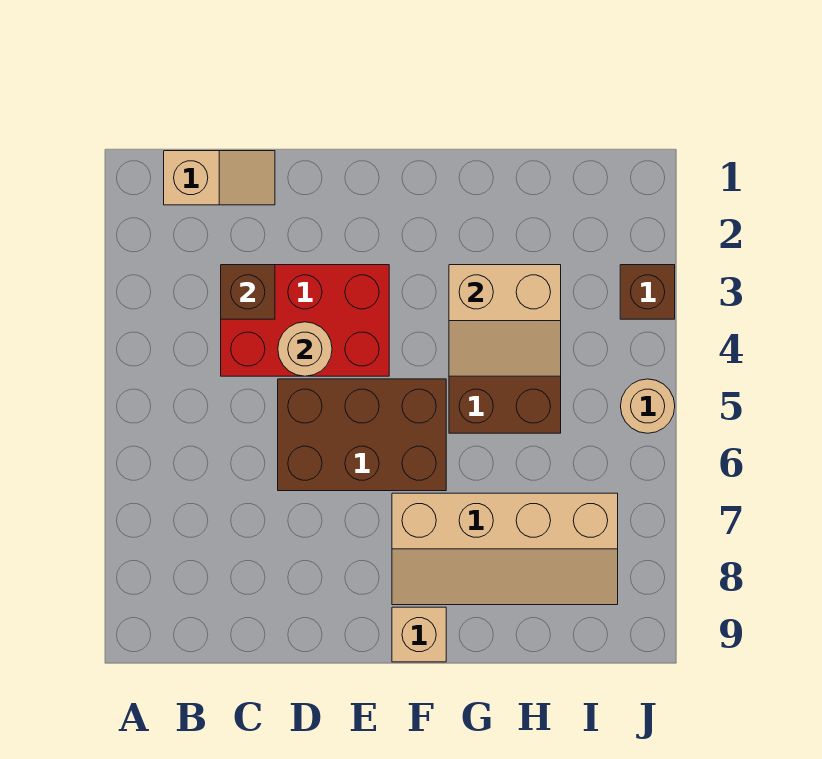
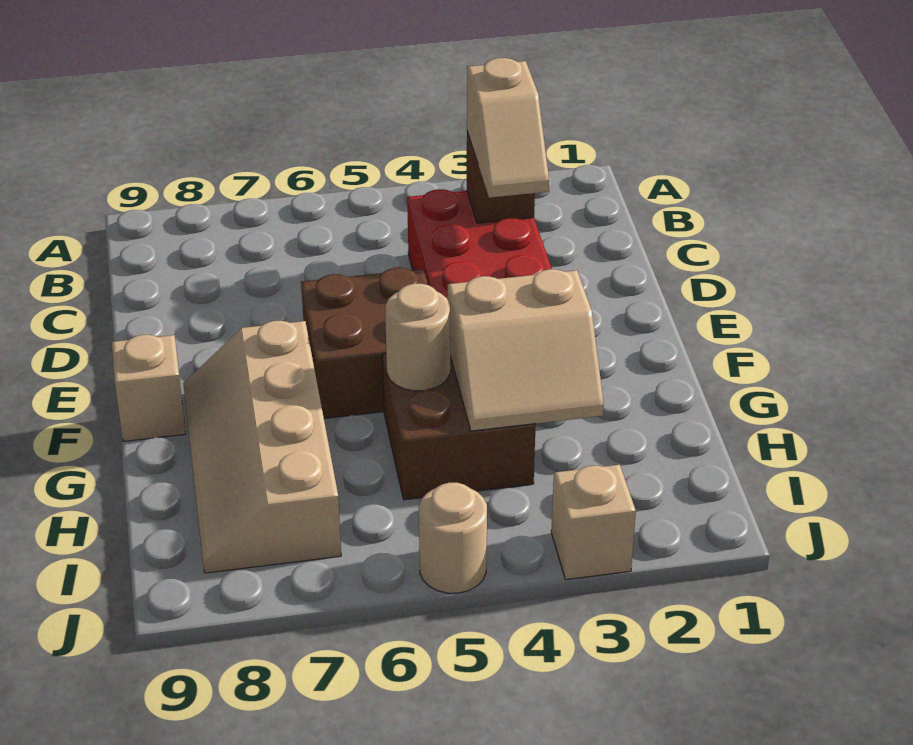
tan 1x2 slope [164,151,275,205] -> tan 1x2 slope moved to [467,58,549,198]
tan 1x1 round brick [278,322,332,376] -> tan 1x1 round brick moved to [385,284,450,391]
brown 2x3 brick [278,379,446,491] -> brown 2x2 brick [301,268,428,419]
tan 2x2 slope [449,265,561,376] -> tan 2x2 slope turned to [448,269,604,431]
brown 1x1 brick [620,265,675,319] -> tan 1x1 brick [551,465,636,580]

